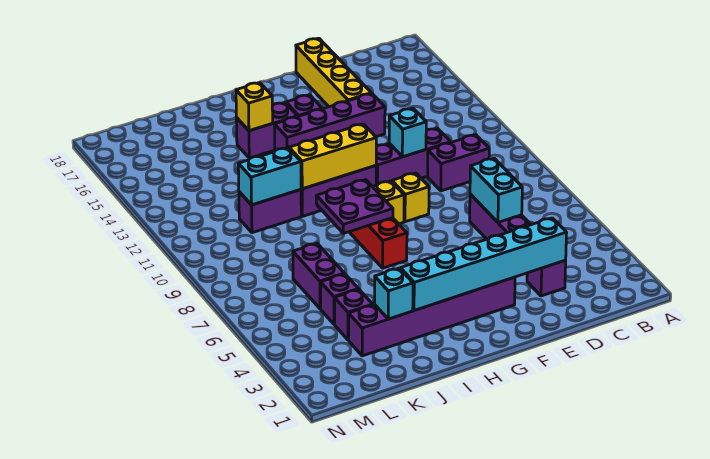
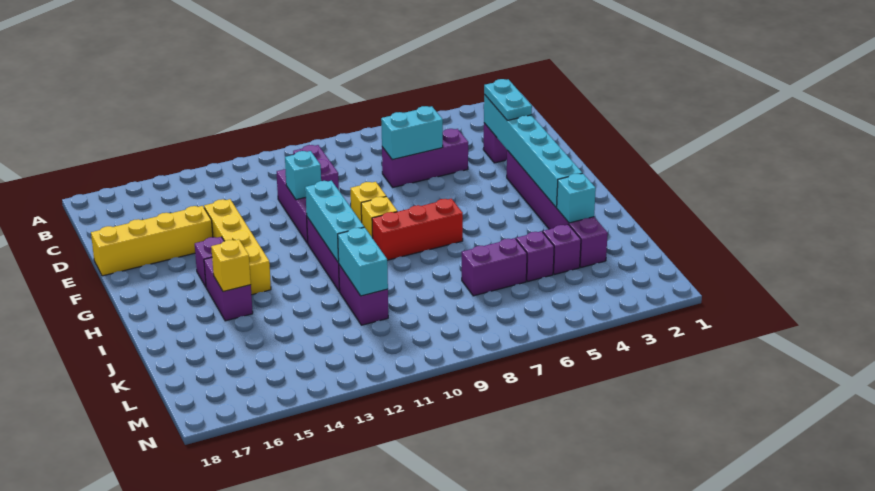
none -> cyan 1x2 plate [484,79,532,121]
purple 1x4 brick [274,93,385,151] -> yellow 1x4 brick [204,199,271,295]
yellow 1x3 brick [289,124,376,189] -> cyan 1x3 brick [305,181,364,262]
purple 2x2 plate [316,180,393,234] -> none

